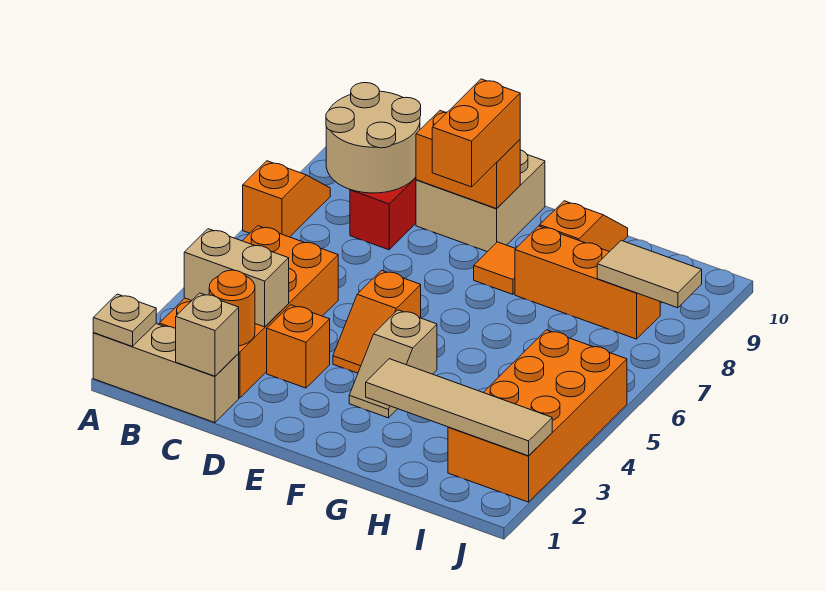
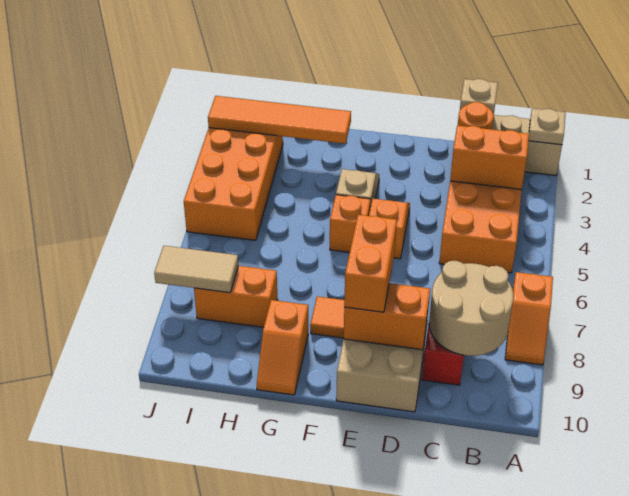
tan 1x2 brick [184,229,289,327] -> orange 1x2 brick [450,126,529,190]
orange 1x1 brick [267,305,330,388] -> orange 1x1 brick moved to [330,195,370,252]
tan 1x4 tile [366,359,552,456] -> orange 1x4 tile [208,96,351,144]
orange 1x3 brick [515,226,660,339] -> orange 1x2 brick [194,266,278,327]

